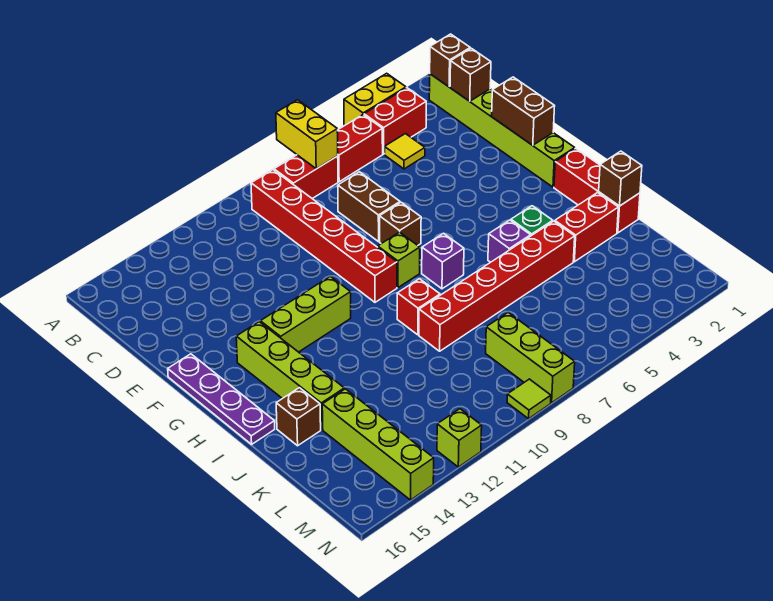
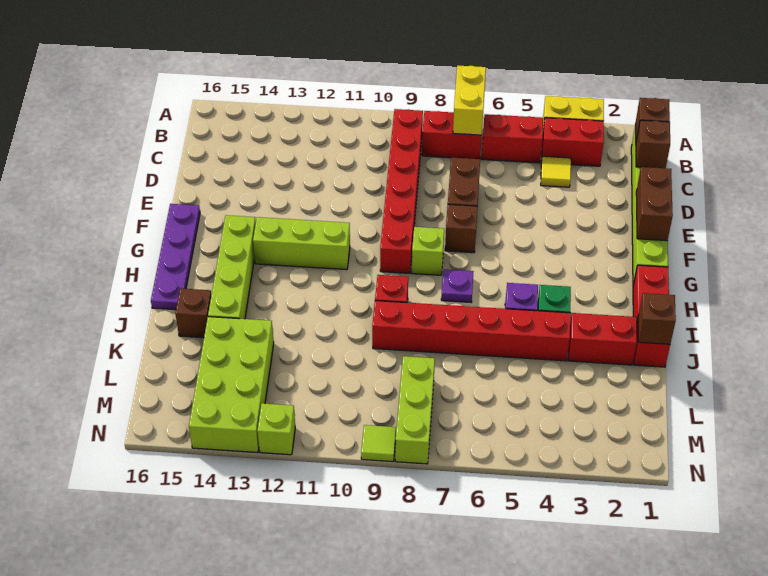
purple 1x1 brick [422,233,464,289] -> purple 1x1 plate [441,269,474,302]
lime 1x4 brick [322,389,434,500] -> lime 2x4 brick [189,317,274,453]

